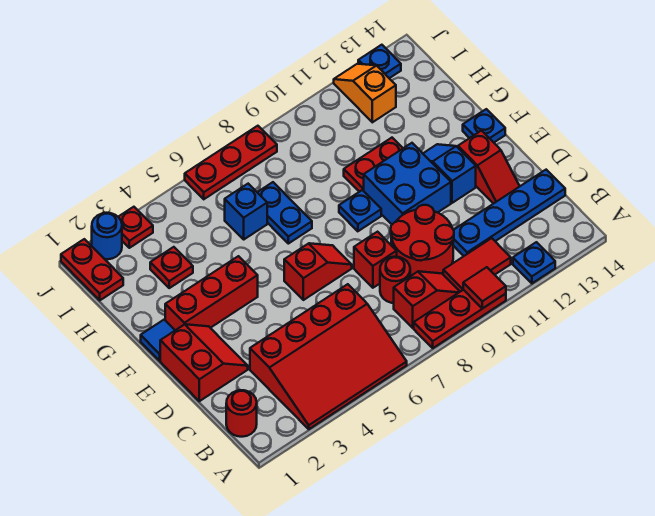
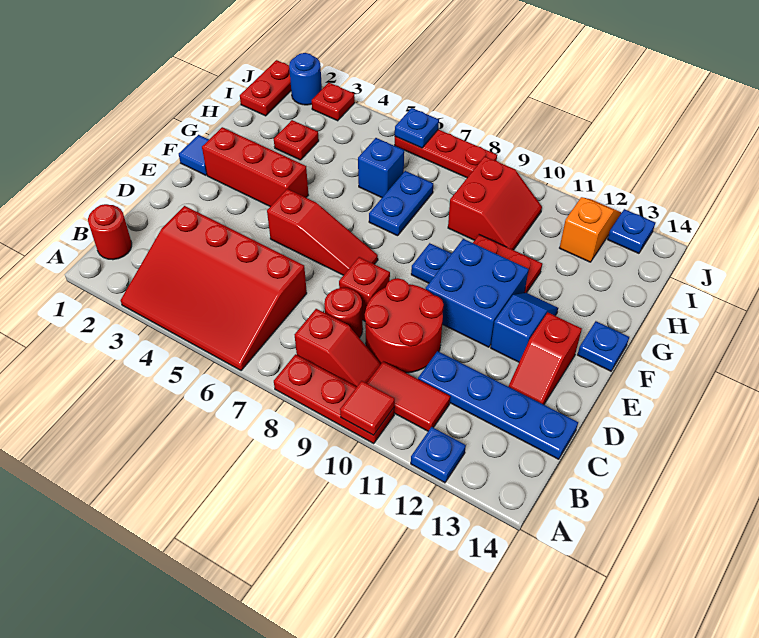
red 2x2 slope [160,324,248,401] -> red 2x2 slope moved to [448,156,542,250]
red 1x2 slope [284,243,352,300] -> red 1x3 slope [267,189,378,275]
none -> blue 1x1 plate [395,108,439,148]

